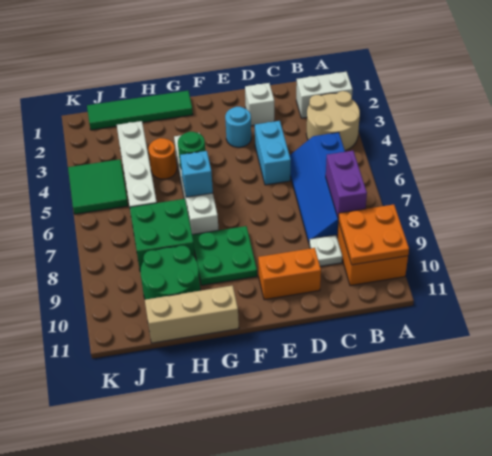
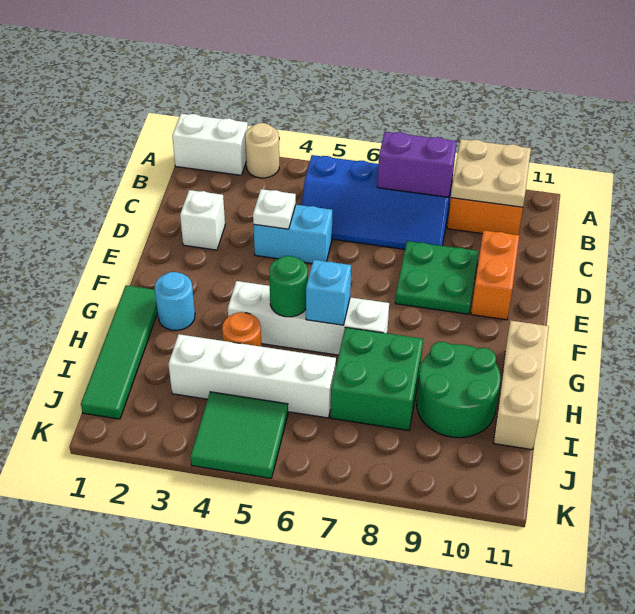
white 1x2 brick [296,72,353,118] -> white 1x2 brick turned to [172,114,248,175]
tan 2x2 round brick [306,91,360,151] -> tan 1x1 round brick [245,123,279,178]
orange 2x2 plate [338,204,409,265] -> tan 2x2 plate [451,139,531,207]
white 1x1 plate [309,235,342,266] -> white 1x1 plate moved to [253,189,296,229]
cyan 1x1 round brick [225,107,251,147] -> cyan 1x1 round brick moved to [155,272,195,330]
green 2x2 plate [192,226,257,285] -> green 2x2 plate moved to [395,241,479,314]

